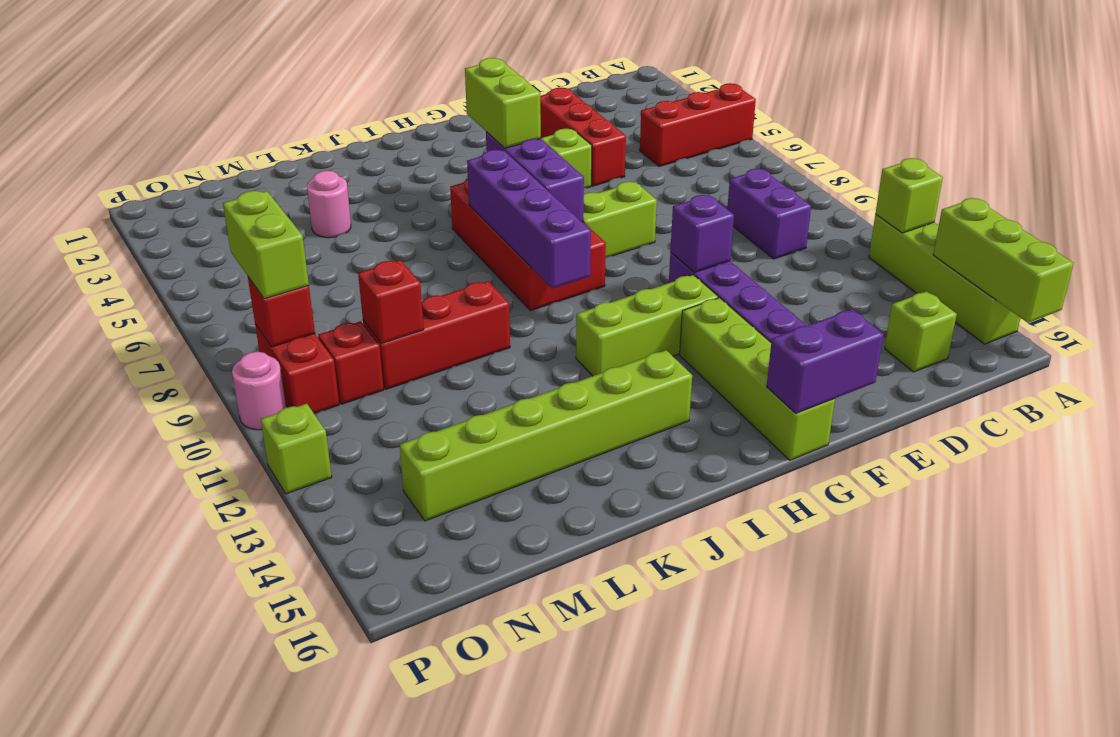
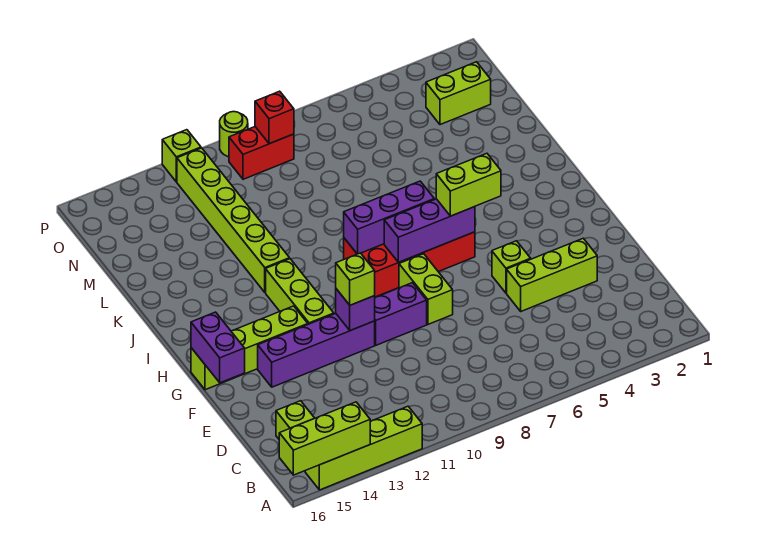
red 1x3 brick [640,83,756,166] -> none
lime 1x1 brick [875,158,943,233] -> lime 1x1 brick moved to [336,253,375,305]
purple 1x2 brick [727,169,811,259] -> purple 1x2 brick moved to [375,283,427,345]
red 1x3 brick [540,88,626,186] -> lime 1x3 brick [507,238,597,311]
purple 1x4 brick [467,150,591,289] -> purple 1x3 brick [344,181,434,254]
lime 1x6 brick [400,350,692,521] -> lime 1x6 brick moved to [177,148,290,292]
red 1x3 brick [363,281,510,389] -> none
pink 1x1 round brick [307,171,351,238] -> none
red 1x1 brick [358,260,424,344] -> none
red 1x1 brick [318,321,384,404] -> none
lime 1x2 brick [223,191,309,299] -> lime 1x2 brick moved to [426,62,491,125]
pink 1x1 round brick [232,352,286,430] -> lime 1x1 round brick [220,112,248,157]

